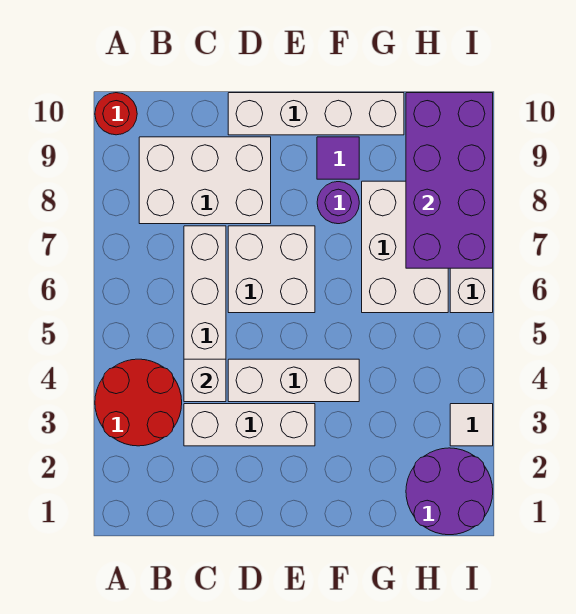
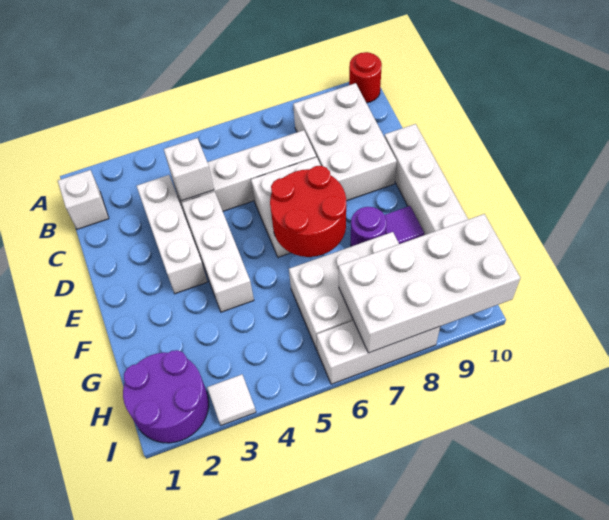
red 2x2 round brick [95,359,182,446] -> red 2x2 round brick moved to [270,166,346,257]
none -> white 1x1 brick [58,170,109,229]
purple 2x4 brick [406,93,493,268] -> white 2x4 brick [339,214,520,353]

